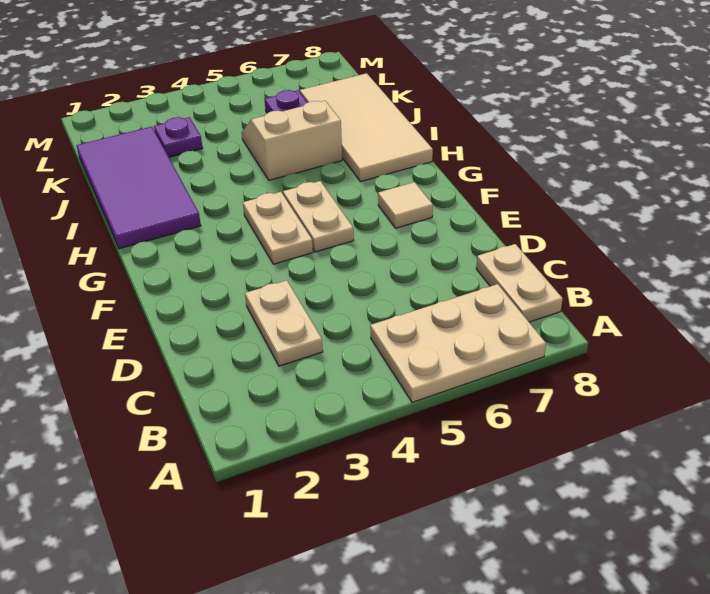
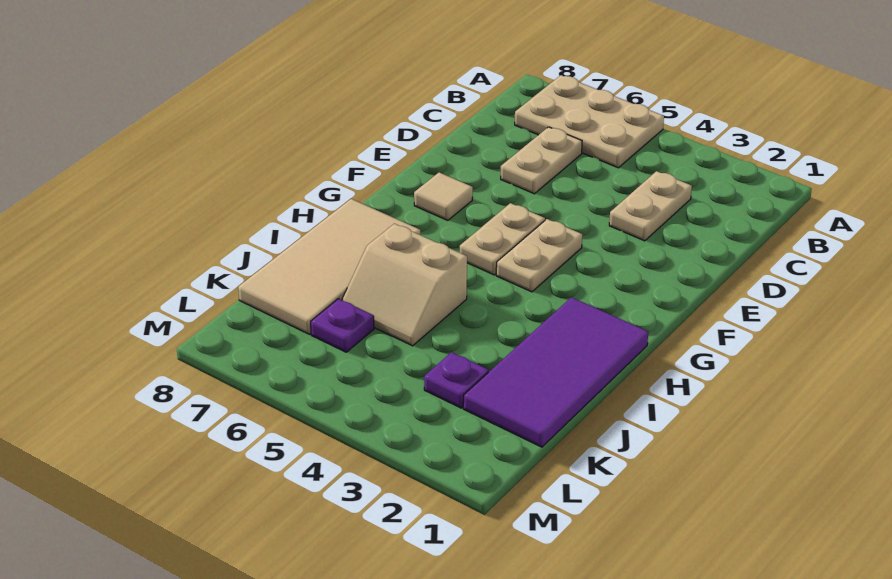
tan 1x2 plate [476,244,563,322] -> tan 1x2 plate moved to [501,127,582,194]

